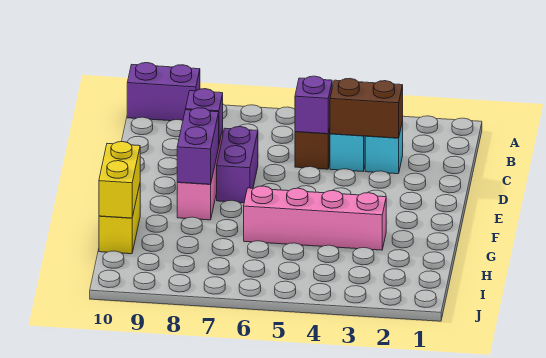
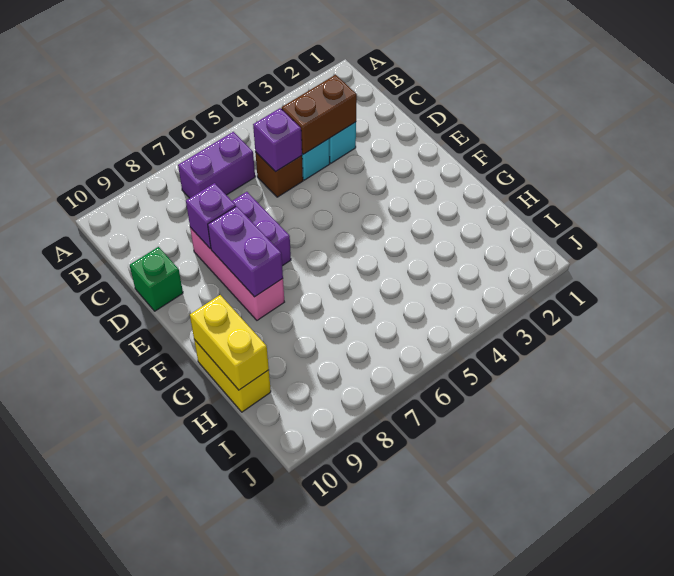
purple 1x2 brick [127,63,200,121] -> purple 1x2 brick moved to [178,132,255,198]
none -> green 1x1 brick [130,247,183,311]
pink 1x4 brick [244,186,386,250] -> none

